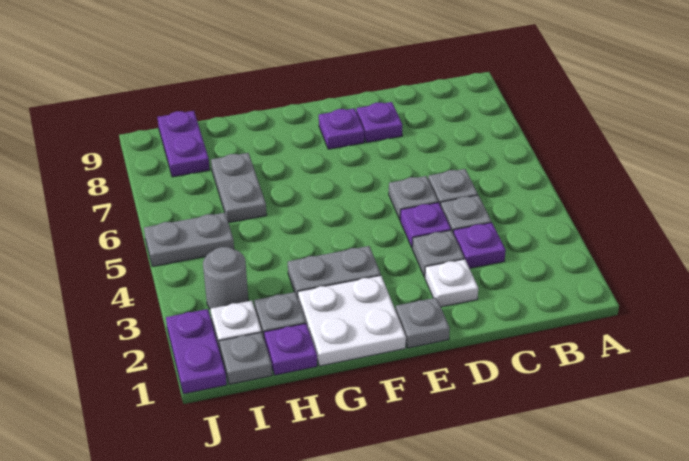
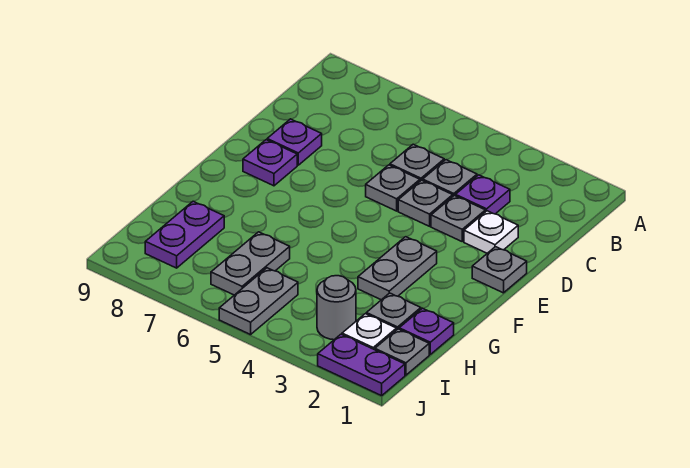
purple 1x1 plate [400,203,451,247] -> grey 1x1 plate [398,180,453,226]
white 2x2 plate [298,275,406,366] -> none
grey 1x2 plate [211,153,267,223] -> grey 1x2 plate turned to [211,232,290,295]
purple 1x2 plate [157,111,210,177] -> purple 1x2 plate turned to [145,201,224,268]

